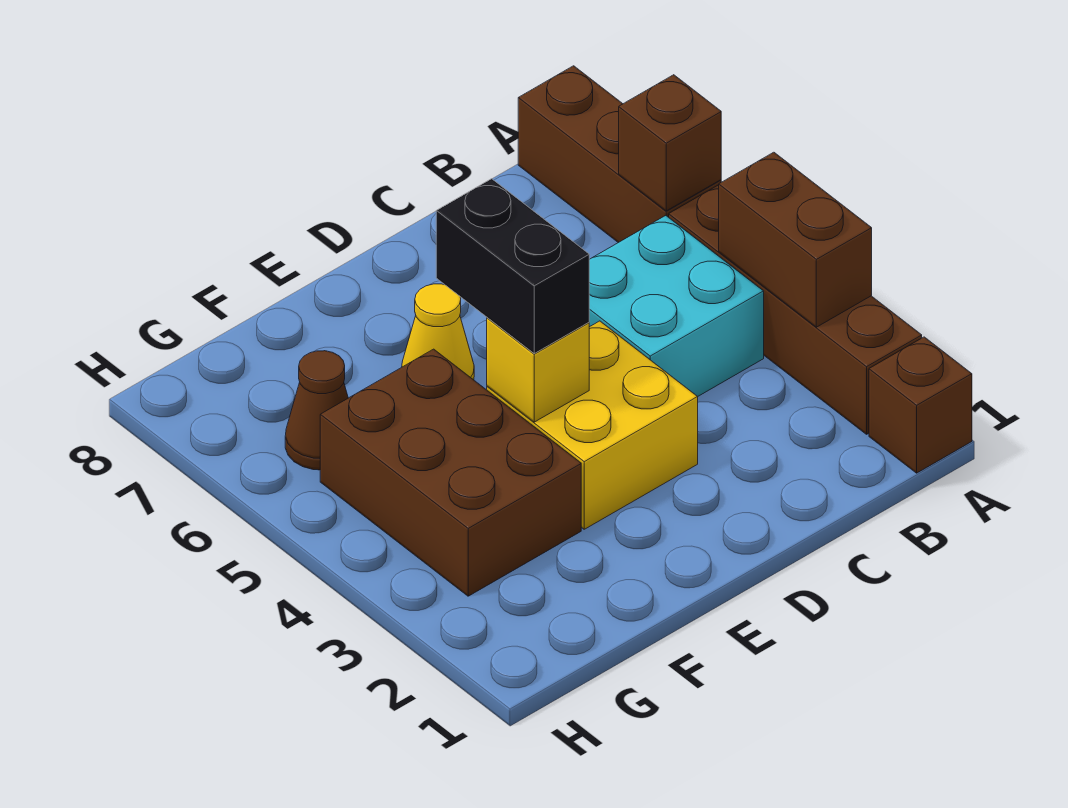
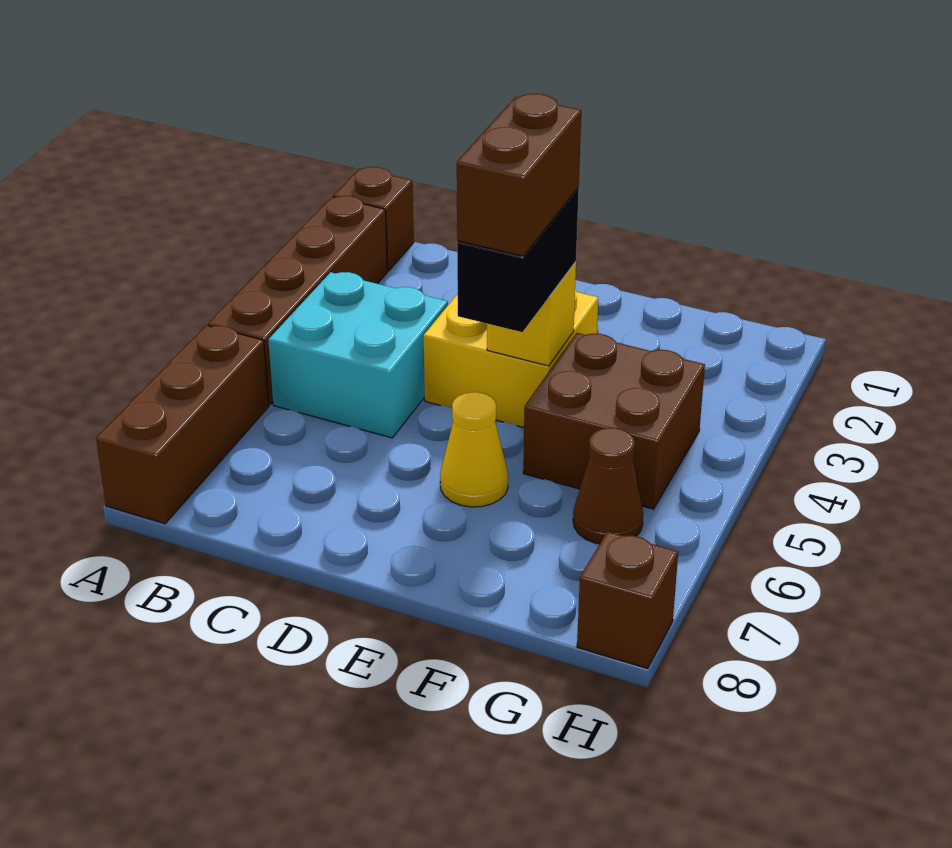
brown 1x2 brick [719,152,872,327] -> brown 1x2 brick moved to [457,94,581,256]
brown 1x1 brick [619,75,721,211] -> brown 1x1 brick moved to [577,532,678,668]
brown 2x3 brick [320,349,581,596] -> brown 2x2 brick [523,333,705,509]

